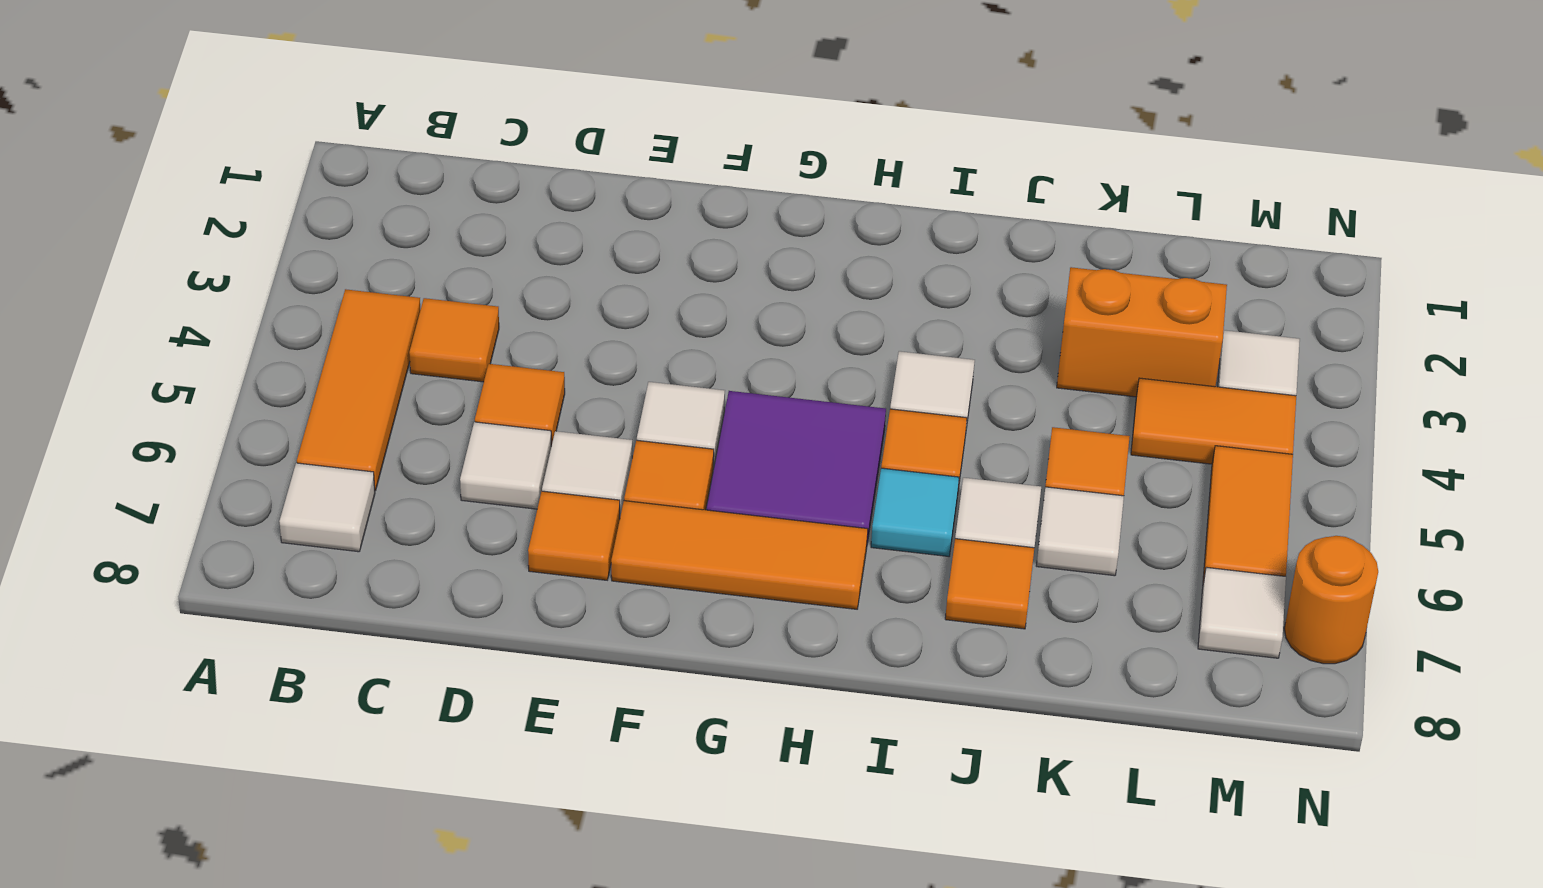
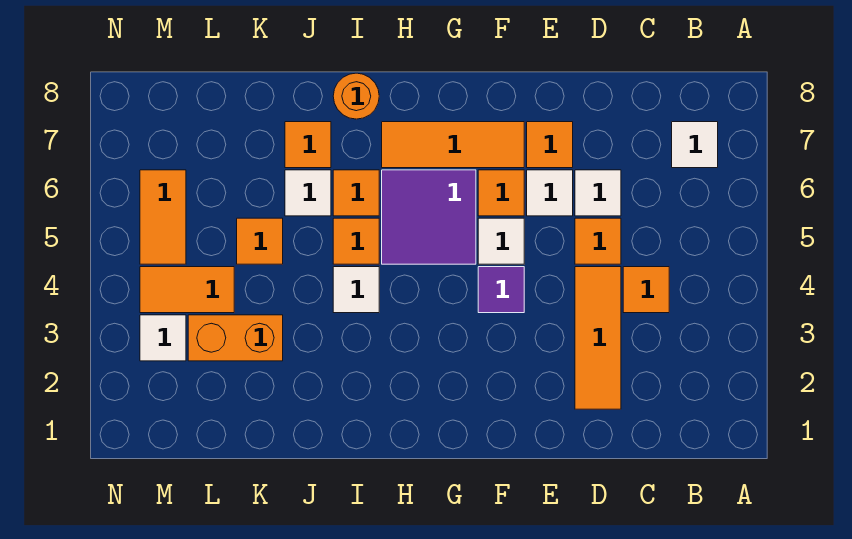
orange 1x3 tile [297,289,420,491] -> orange 1x3 tile moved to [575,267,621,409]
none -> purple 1x1 tile [478,267,524,313]
cyan 1x1 tile [871,468,959,556] -> orange 1x1 tile [333,170,379,216]
white 1x1 tile [1036,487,1124,576] -> none
white 1x1 tile [1198,567,1286,658] -> none
orange 1x1 round brick [1284,536,1378,664] -> orange 1x1 round brick moved to [333,73,379,119]

